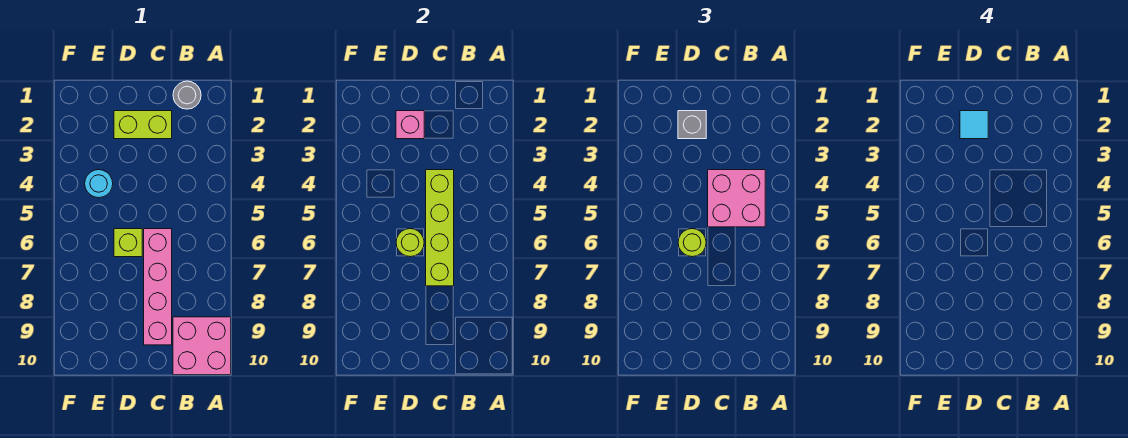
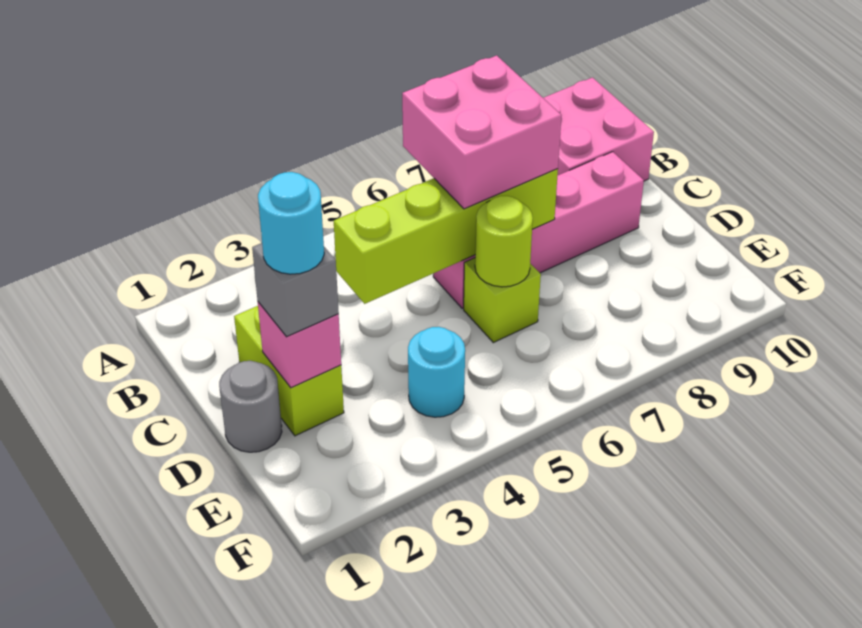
grey 1x1 round brick [173,81,201,109] -> grey 1x1 round brick moved to [219,361,282,452]
pink 2x2 brick [708,170,765,227] -> pink 2x2 brick moved to [402,55,561,209]
cyan 1x1 tile [960,111,988,139] -> cyan 1x1 round brick [258,172,324,274]
lime 1x1 round brick [678,229,706,257] -> none

